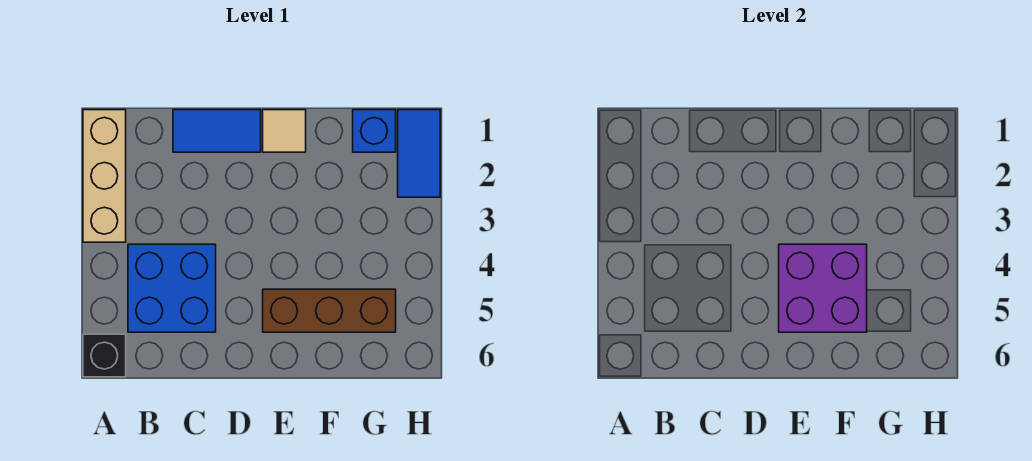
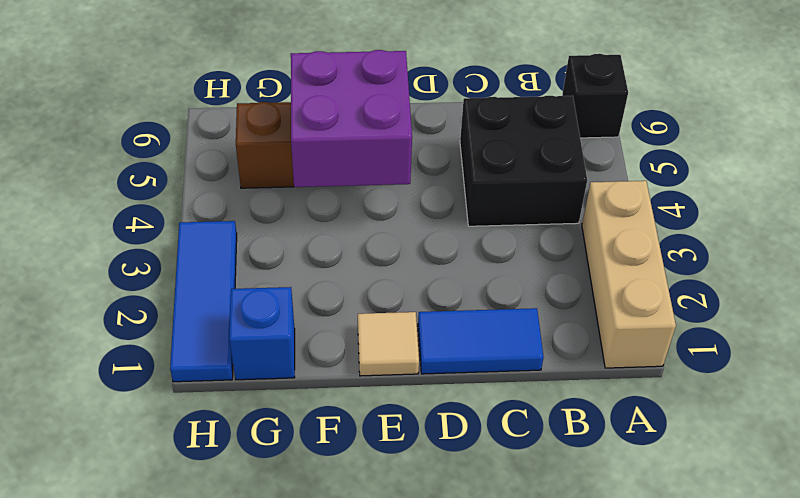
blue 2x2 brick [128,244,216,332] -> black 2x2 brick [460,96,587,226]
blue 1x2 tile [398,110,440,197] -> blue 1x3 tile [170,221,237,382]

